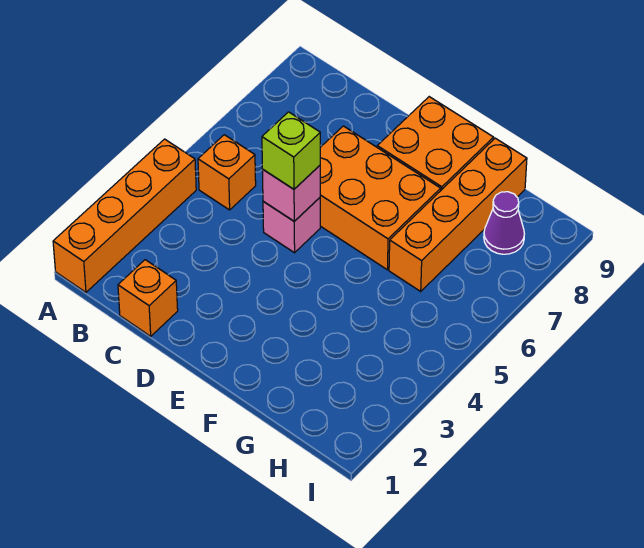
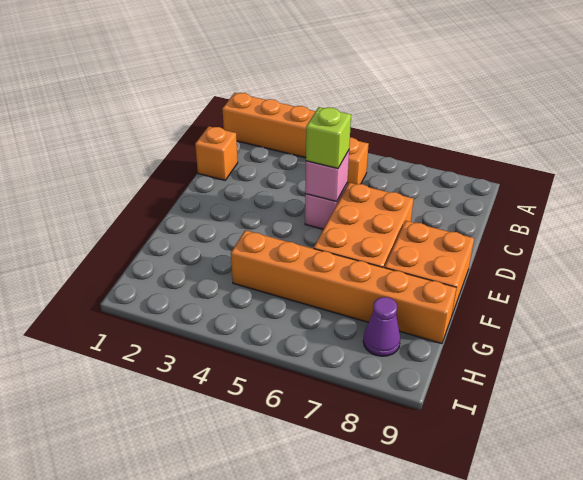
orange 1x4 brick [389,138,527,291] -> orange 1x6 brick [231,230,457,344]

